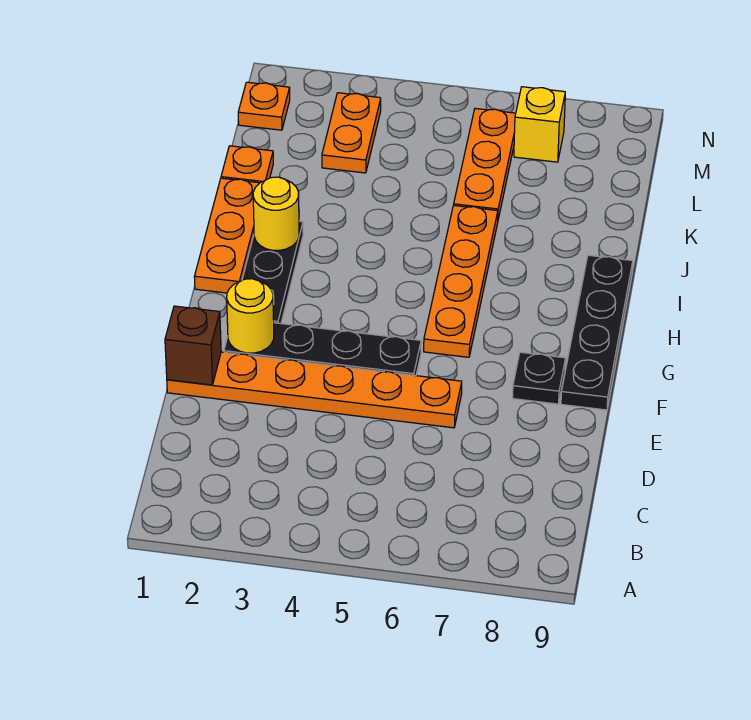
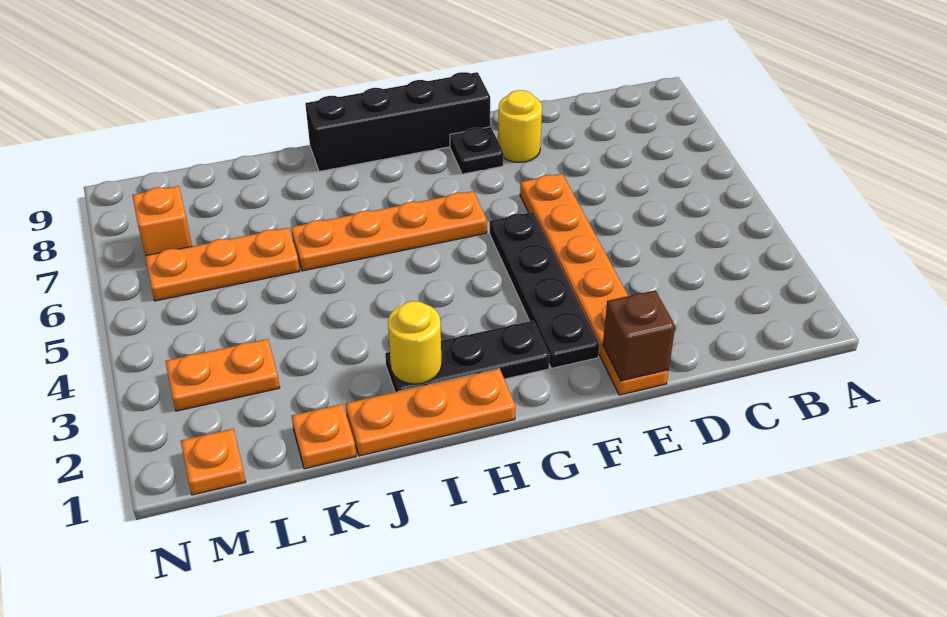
yellow 1x1 round brick [227,279,274,353] -> yellow 1x1 round brick moved to [498,90,542,162]
black 1x4 plate [561,255,633,410] -> black 1x4 brick [305,72,490,171]
yellow 1x1 brick [514,87,565,162] -> orange 1x1 brick [132,186,192,256]

